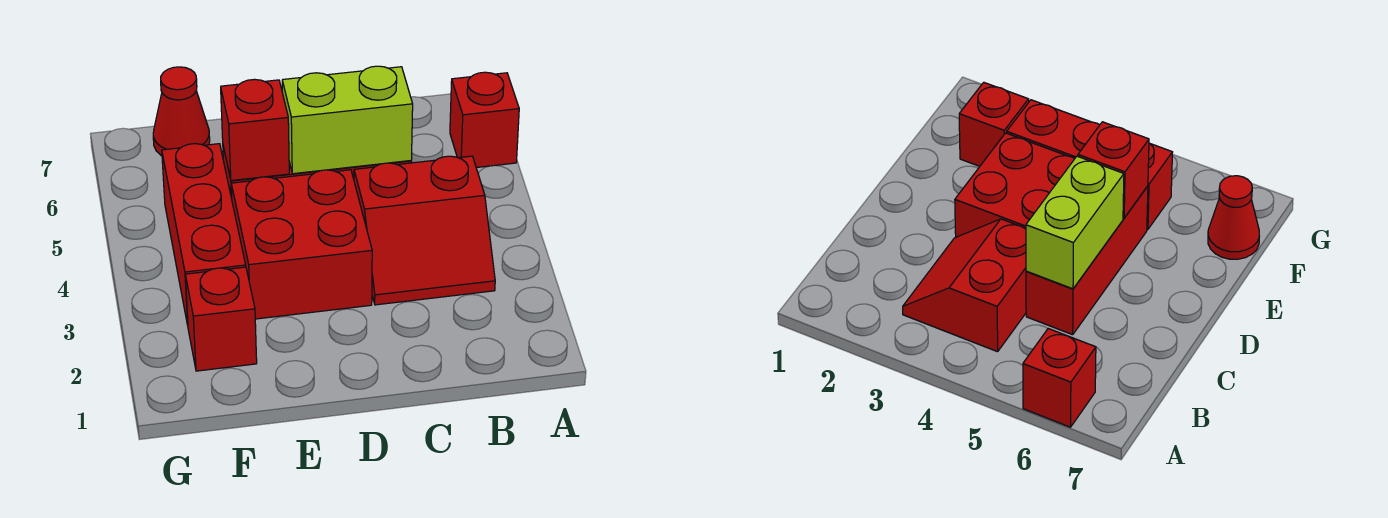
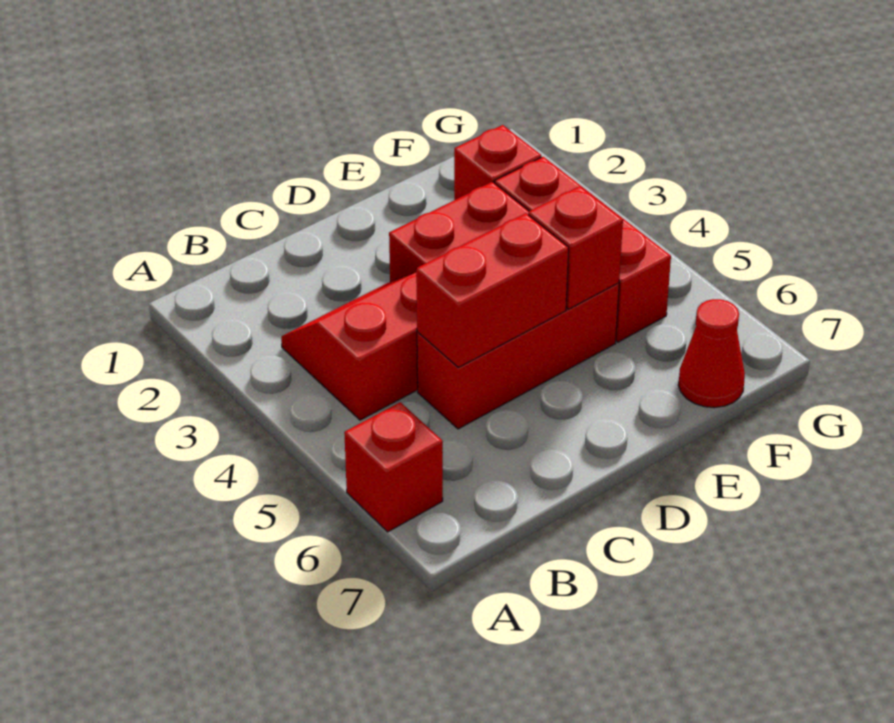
lime 1x2 brick [282,66,413,174] -> red 1x2 brick [416,213,569,367]

